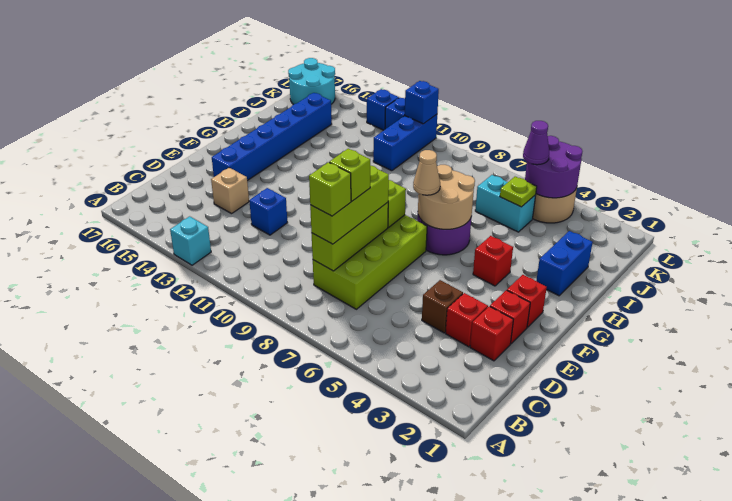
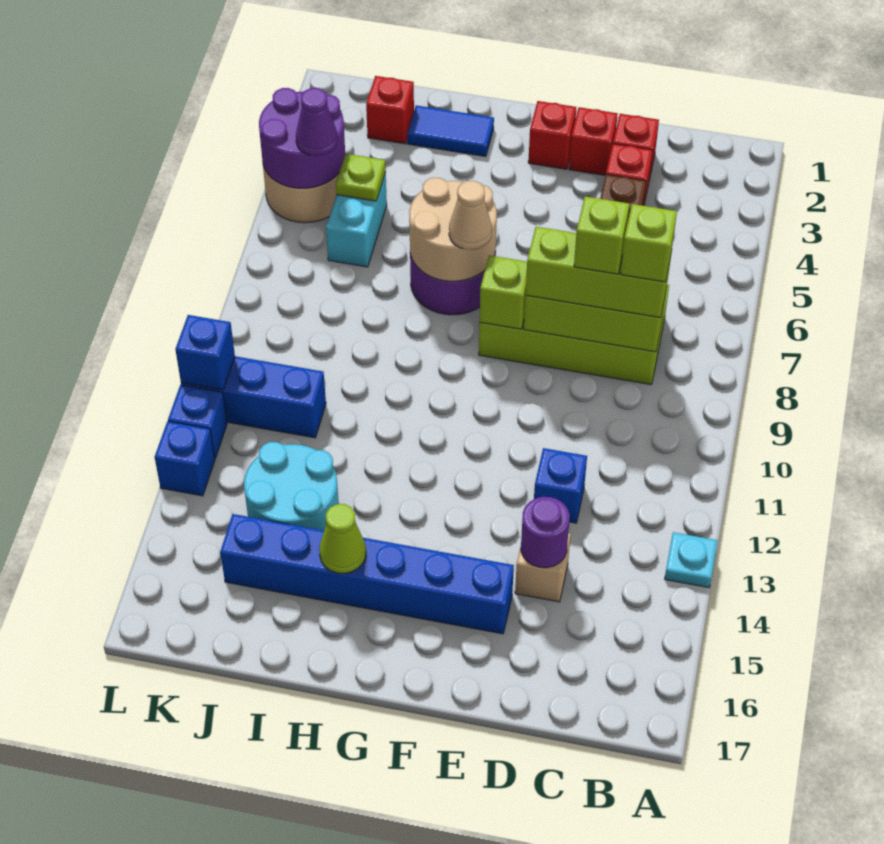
cyan 1x1 brick [170,216,211,265] -> cyan 1x1 plate [665,532,718,588]
none -> purple 1x1 round brick [521,497,570,568]
red 1x1 brick [473,236,513,286] -> red 1x1 brick moved to [366,76,414,144]
blue 1x2 brick [536,231,593,296] -> blue 1x2 tile [407,105,494,157]
none -> lime 1x1 cone [319,504,366,573]
cyan 2x2 round brick [288,58,335,105] -> cyan 2x2 round brick moved to [244,442,339,530]

